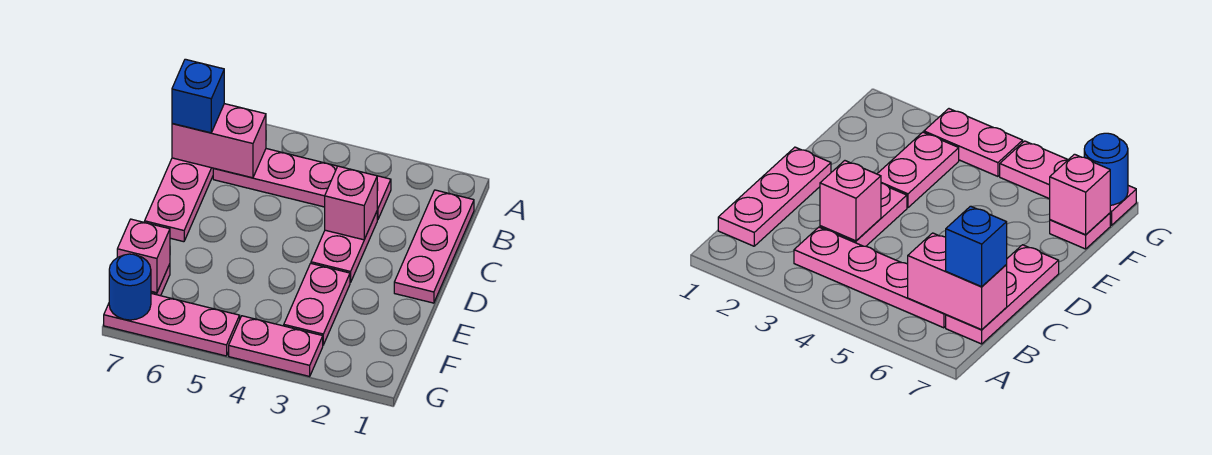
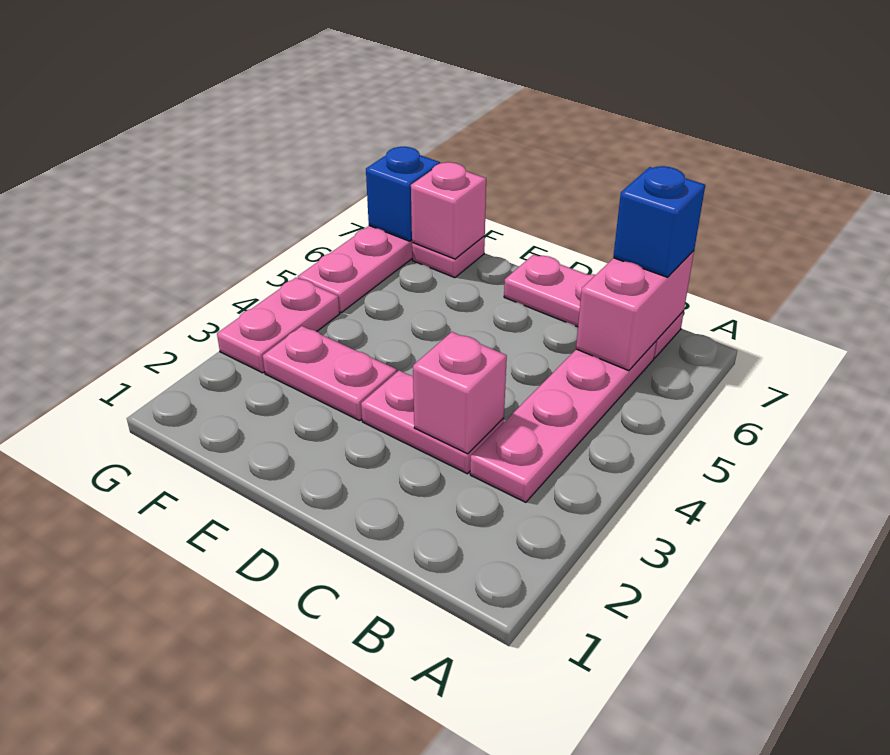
pink 1x3 plate [394,190,474,303] -> none
blue 1x1 round brick [109,254,151,320] -> blue 1x1 brick [366,147,440,241]

